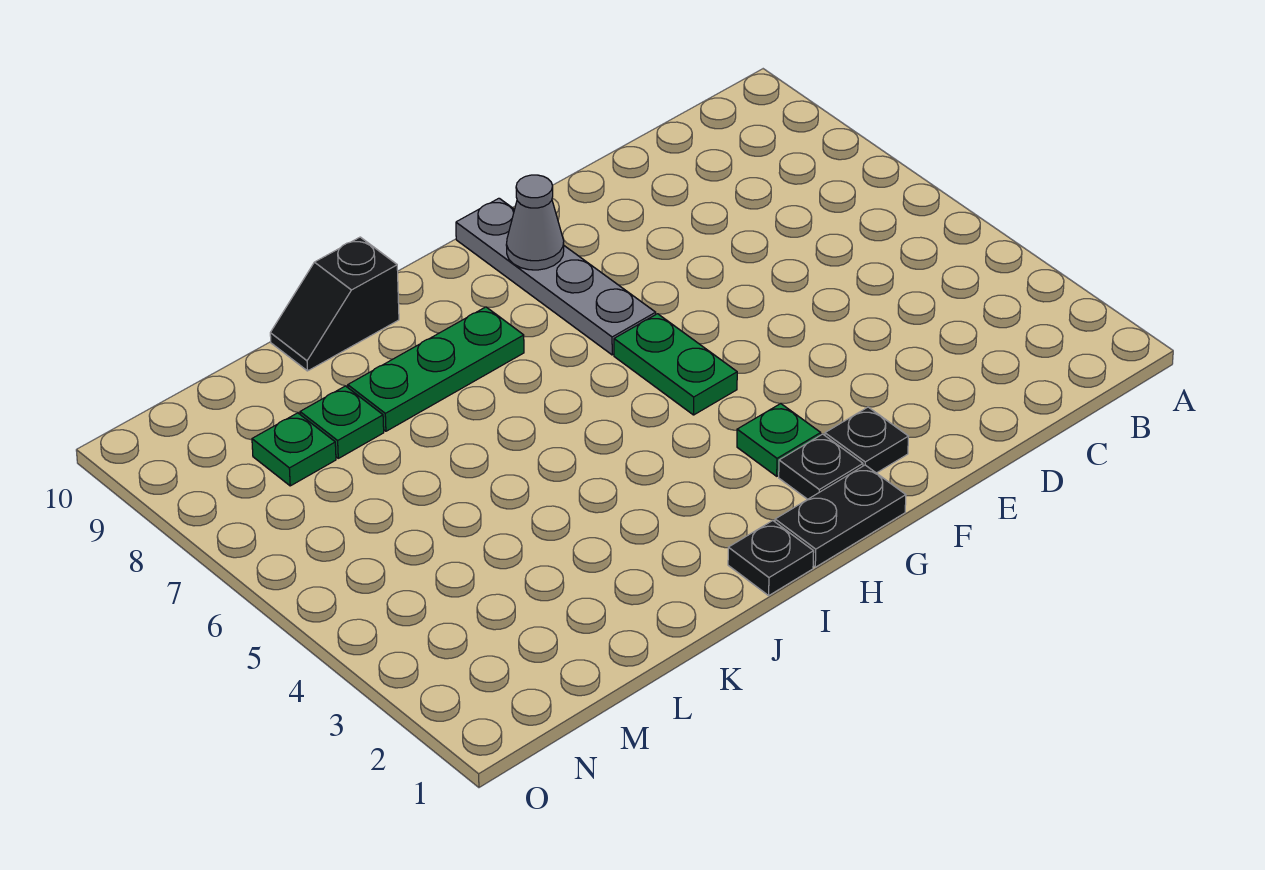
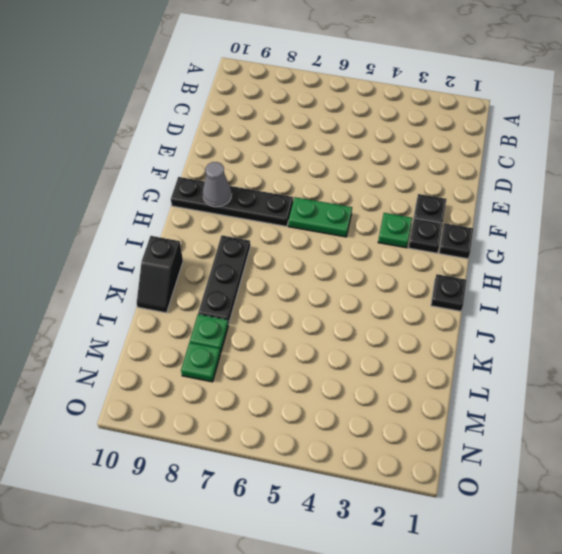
black 1x2 plate [775,465,906,567] -> black 1x1 plate [439,223,473,259]
grey 1x4 plate [456,198,656,355] -> black 1x4 plate [171,177,293,226]
green 1x3 plate [348,307,524,431] -> black 1x3 plate [198,236,250,324]

